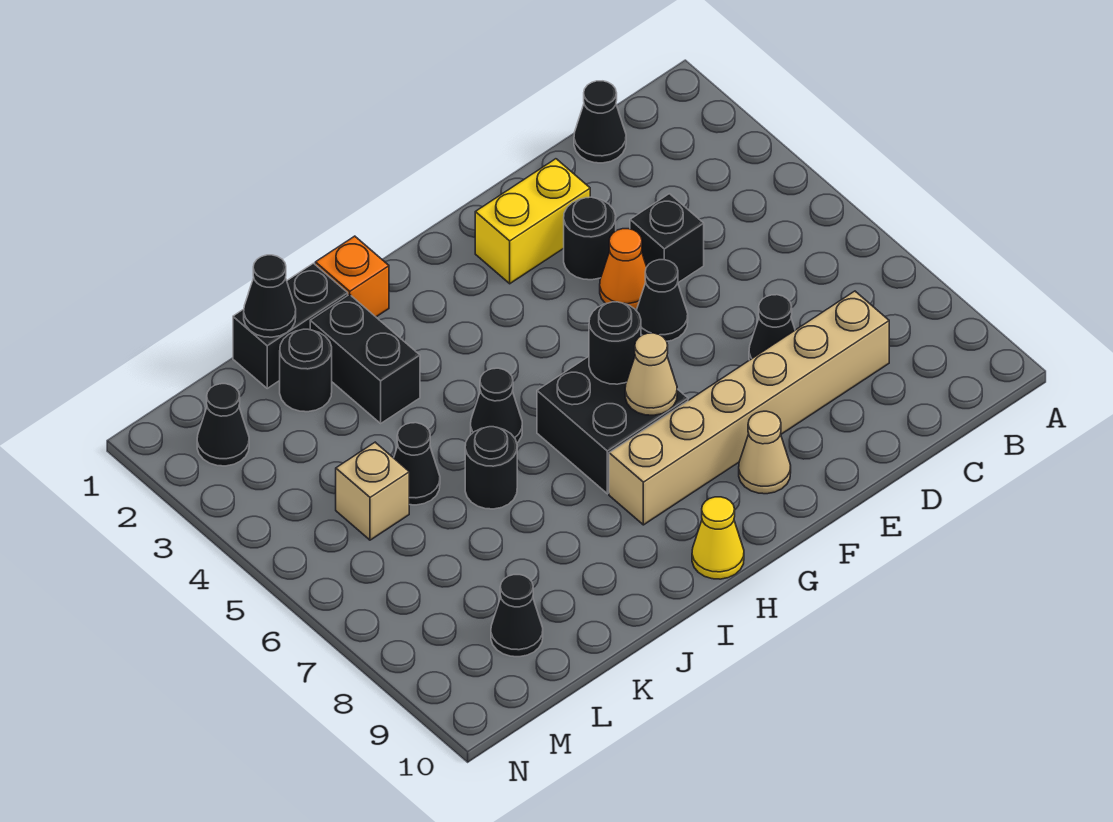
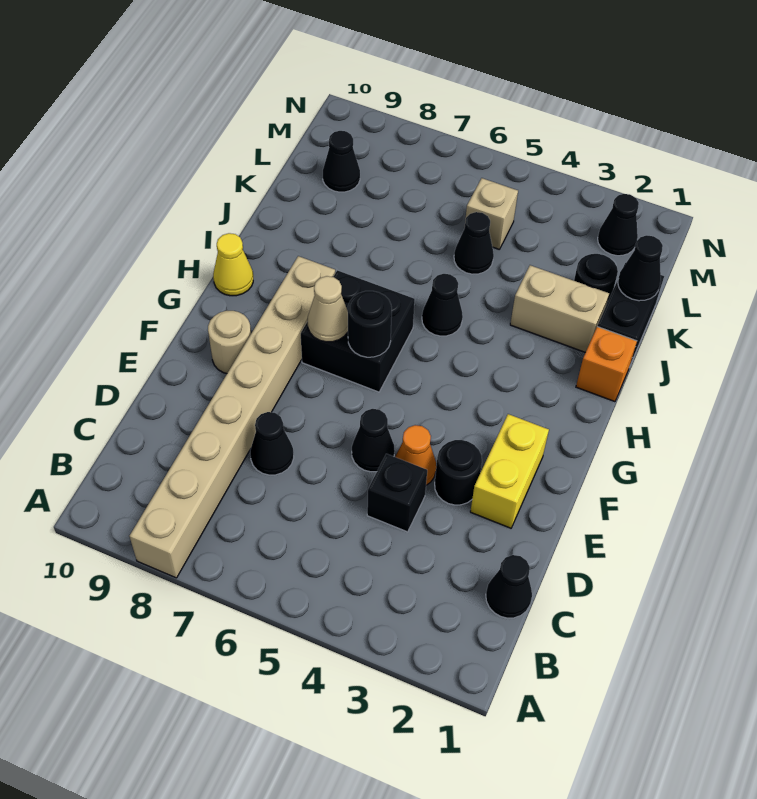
tan 1x6 brick [609,291,889,525] -> tan 1x8 brick [129,256,335,578]
tan 1x1 cone [739,411,791,494] -> tan 1x1 round brick [208,311,251,374]
black 1x2 brick [310,294,420,423] -> tan 1x2 brick [510,265,609,352]
black 1x1 round brick [465,427,517,509] -> none

